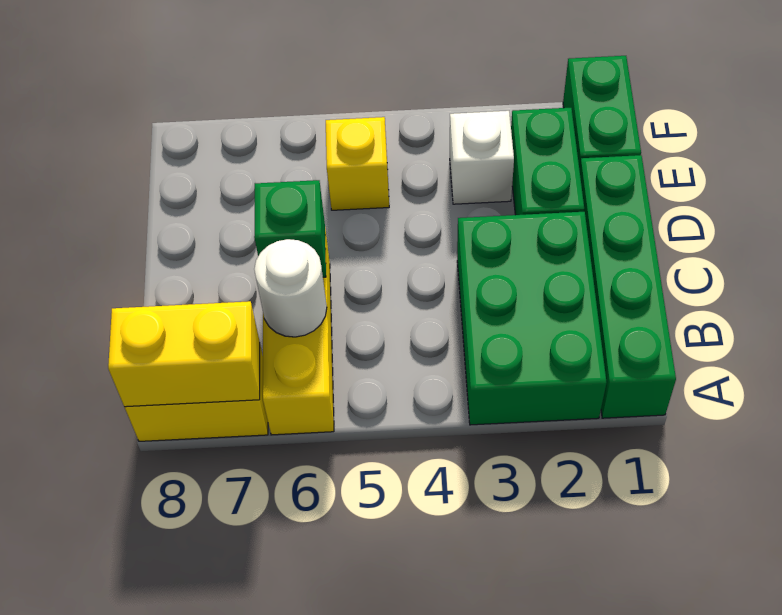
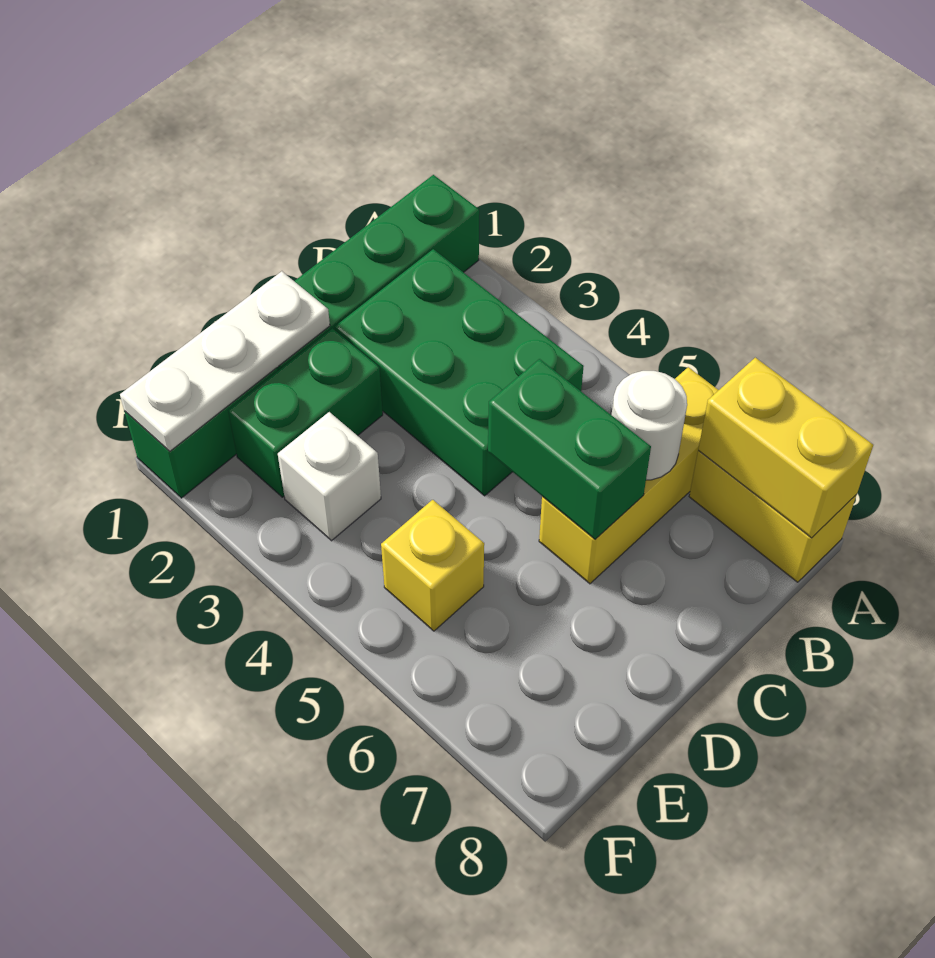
green 2x3 brick [457,212,607,425] -> green 2x3 brick turned to [335,249,584,496]
green 1x1 brick [254,180,326,277] -> green 1x2 brick [488,359,651,539]
none -> white 1x3 plate [120,271,330,451]

